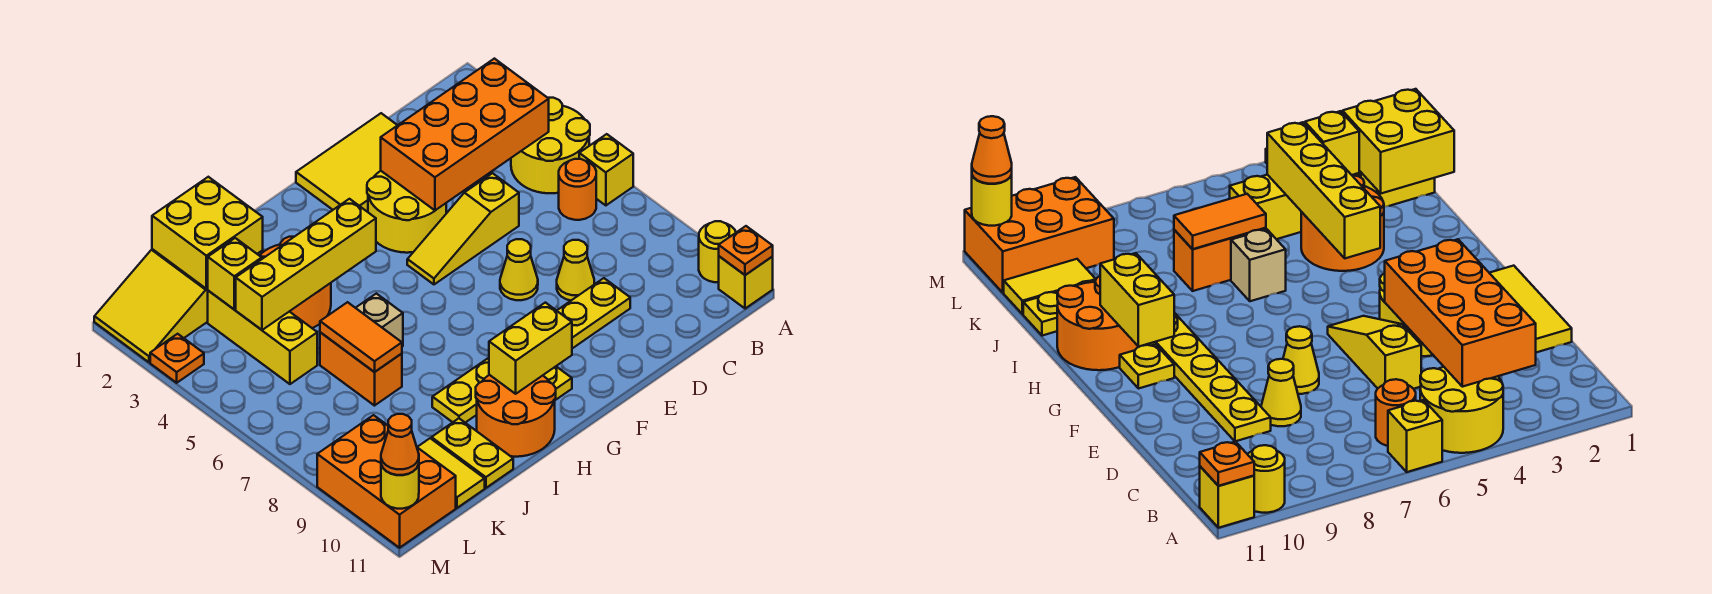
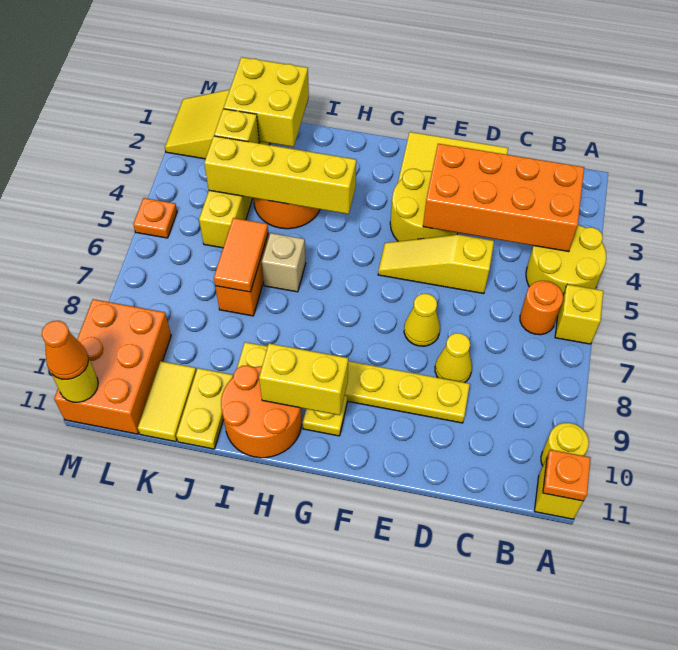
orange 1x1 plate [150,334,204,383] -> orange 1x1 plate moved to [133,198,177,238]

